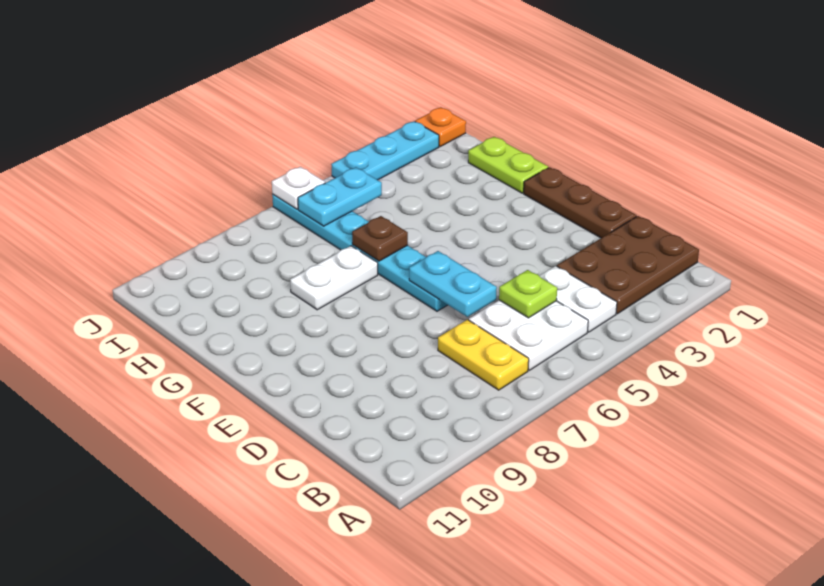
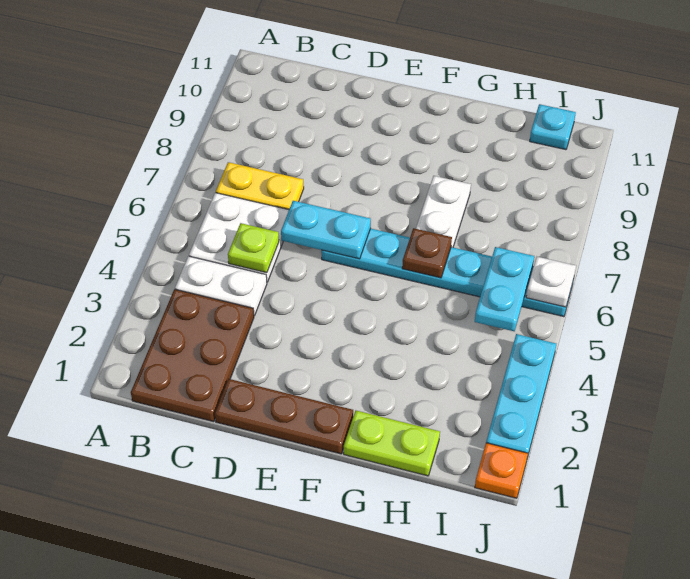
none -> cyan 1x1 plate [530,104,576,150]

